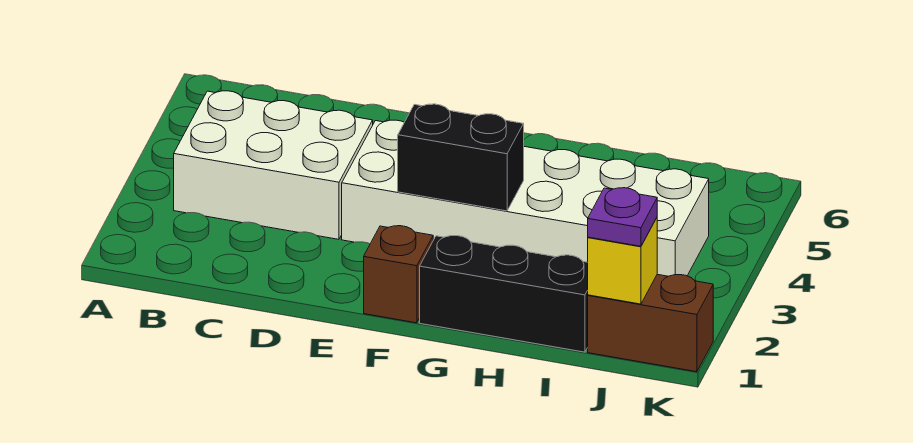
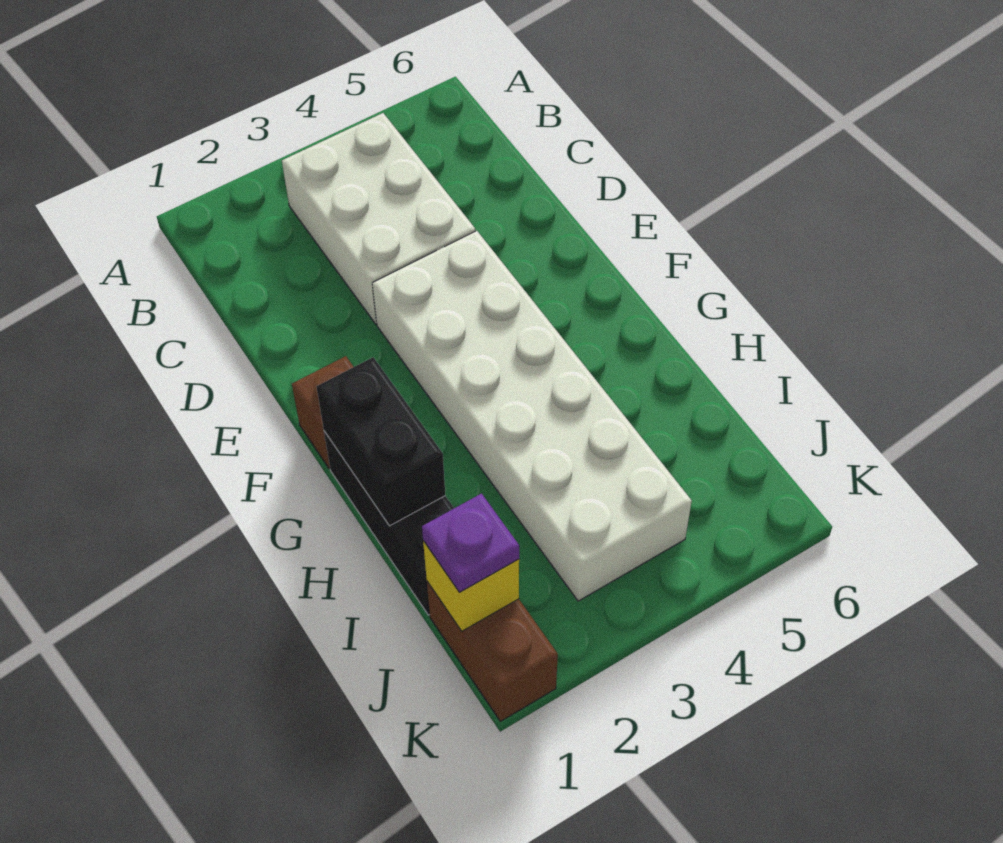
black 1x2 brick [398,104,524,211] -> black 1x2 brick moved to [316,357,445,526]

